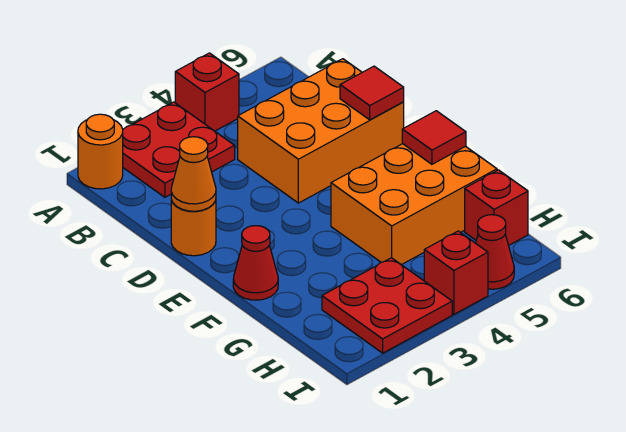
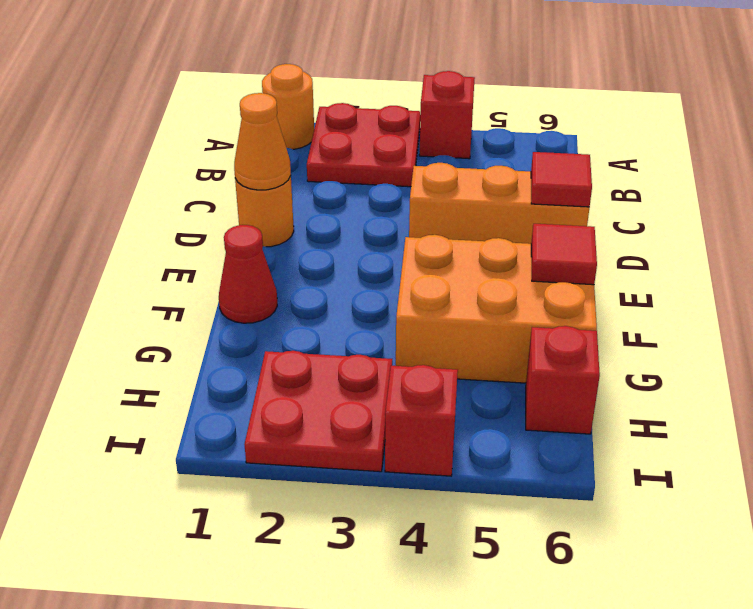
orange 2x3 brick [238,59,404,203] -> orange 1x3 brick [409,163,589,244]
red 1x1 cone [476,215,514,289] -> none

